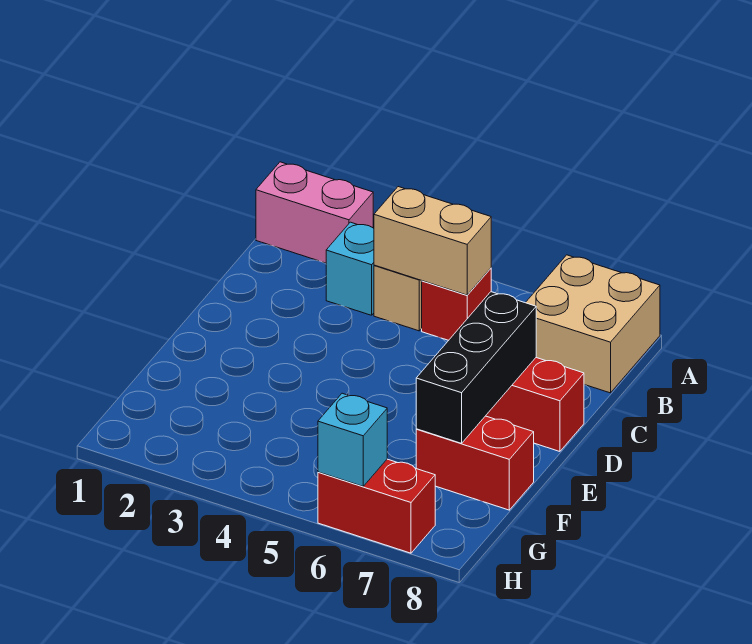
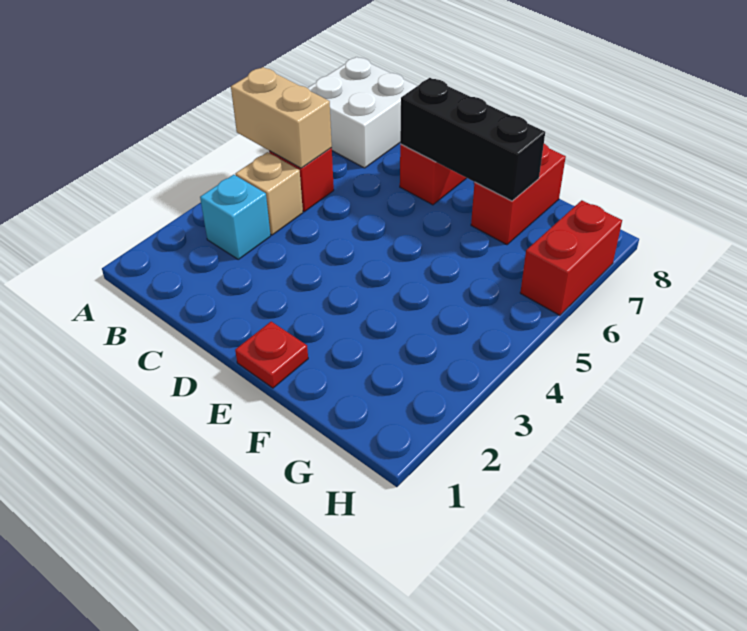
pink 1x2 brick [256,162,373,263] -> none
tan 2x2 brick [526,255,660,393] -> white 2x2 brick [308,57,417,168]
tan 1x2 brick [374,187,491,295] -> tan 1x2 brick turned to [231,67,332,168]
none -> red 1x1 plate [235,322,308,388]
cyan 1x1 brick [318,393,387,486] -> none

